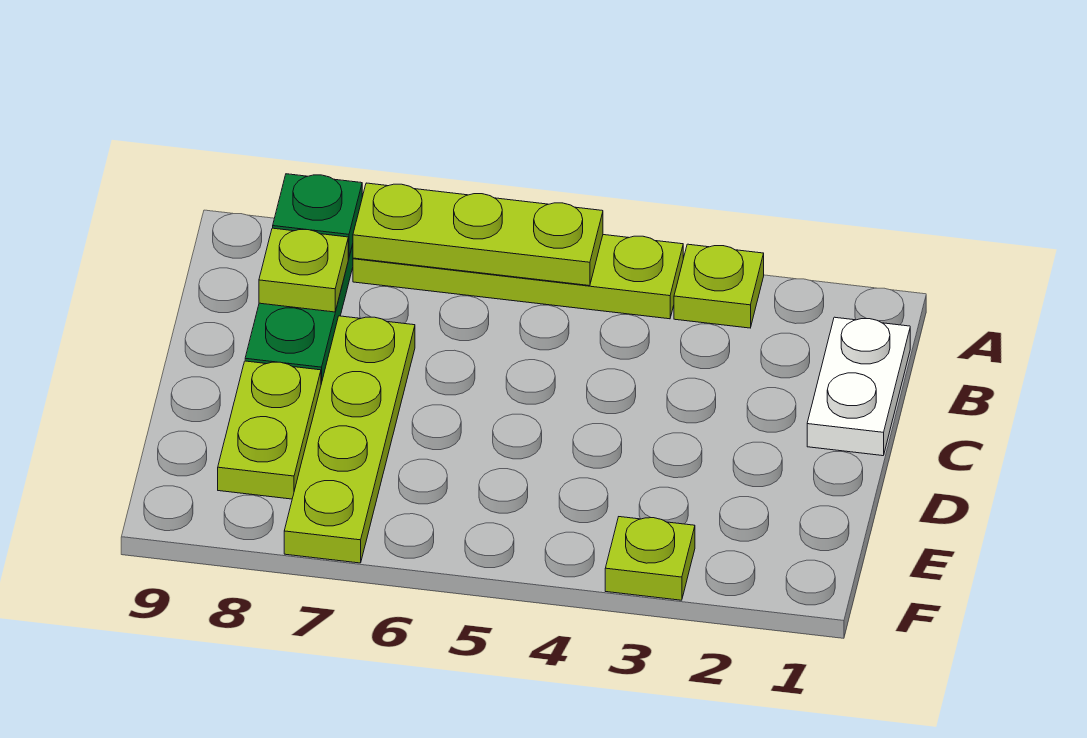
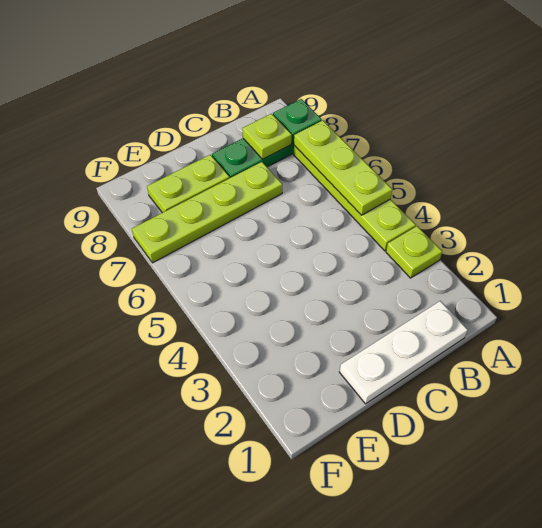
white 1x2 plate [807,317,910,456] -> white 1x3 plate [340,301,468,404]
lime 1x1 plate [605,517,695,600] -> none

